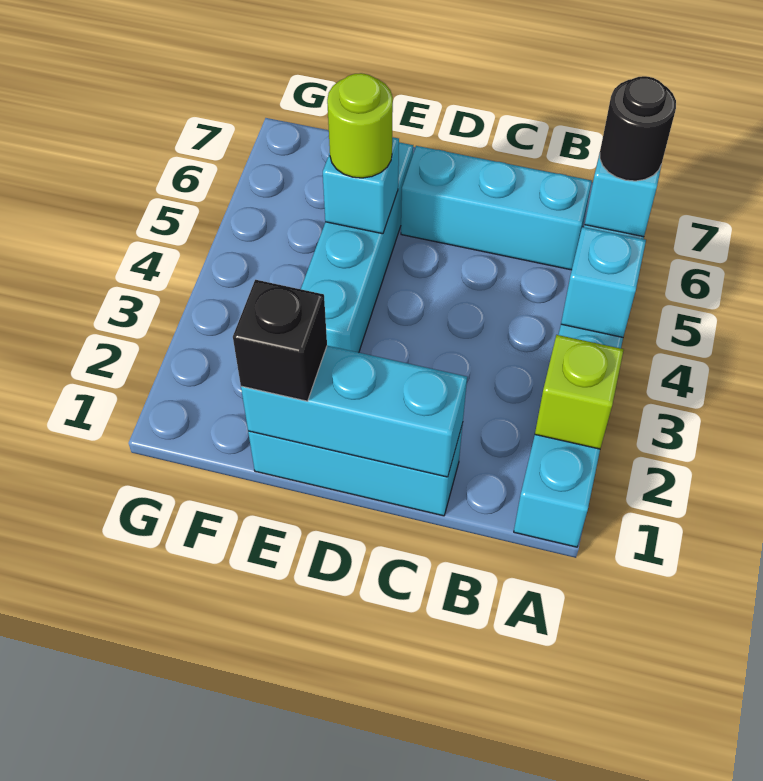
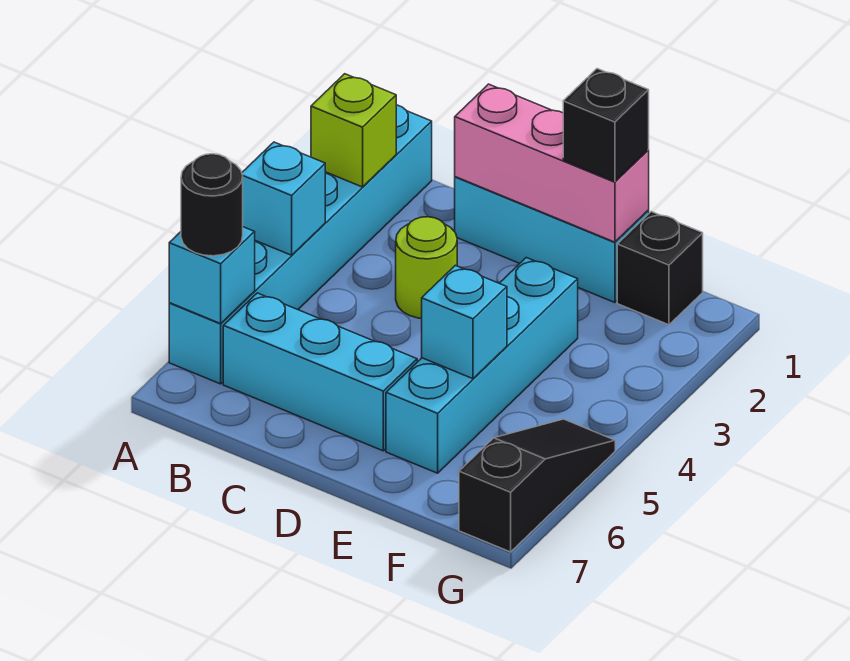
cyan 1x3 brick [241,346,467,477] -> pink 1x3 brick [455,84,649,242]
lime 1x1 round brick [327,73,393,178] -> lime 1x1 round brick moved to [396,217,457,318]
none -> black 1x1 brick [617,212,703,325]
none -> black 1x3 slope [459,419,615,552]

